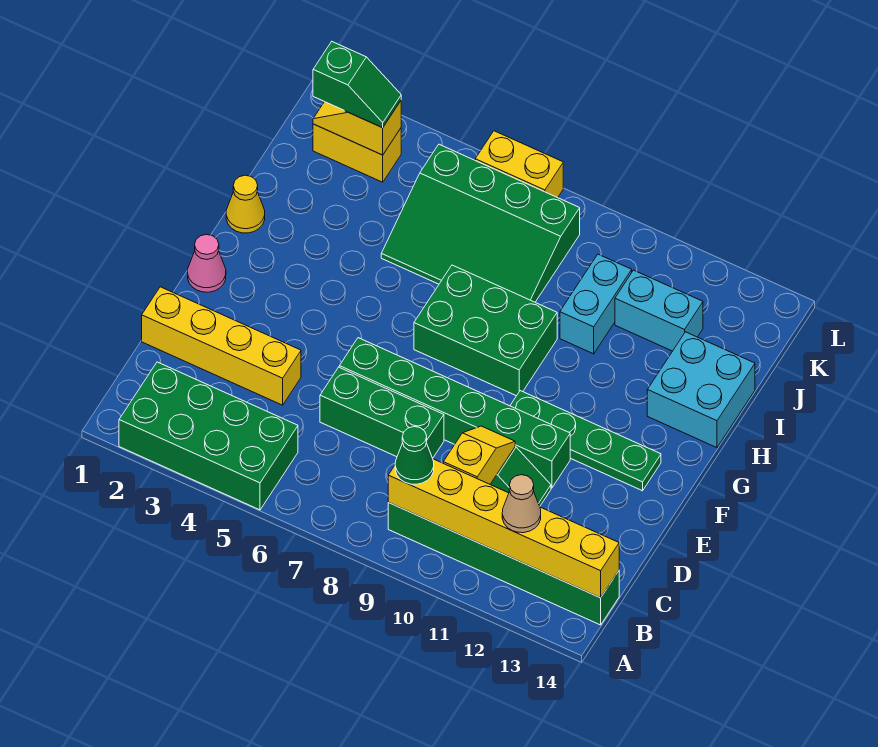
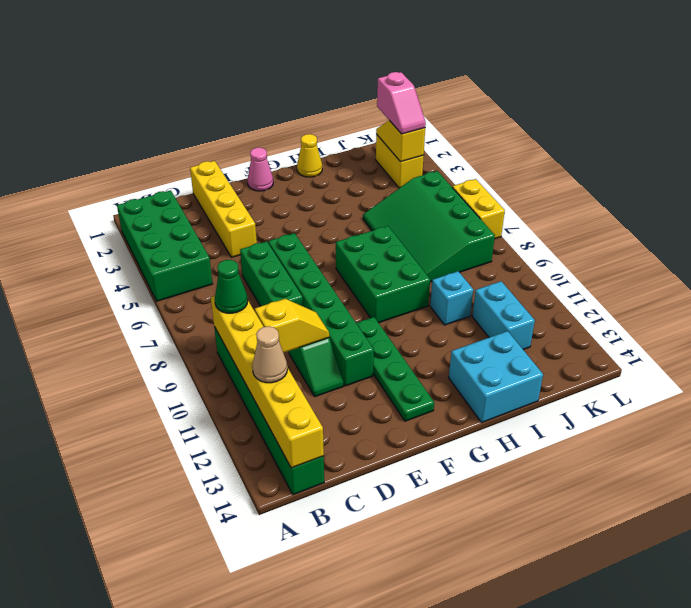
cyan 1x2 brick [560,254,632,354] -> cyan 1x1 brick [430,271,473,325]
green 1x2 slope [313,42,401,128] -> pink 1x2 slope [377,72,426,134]

